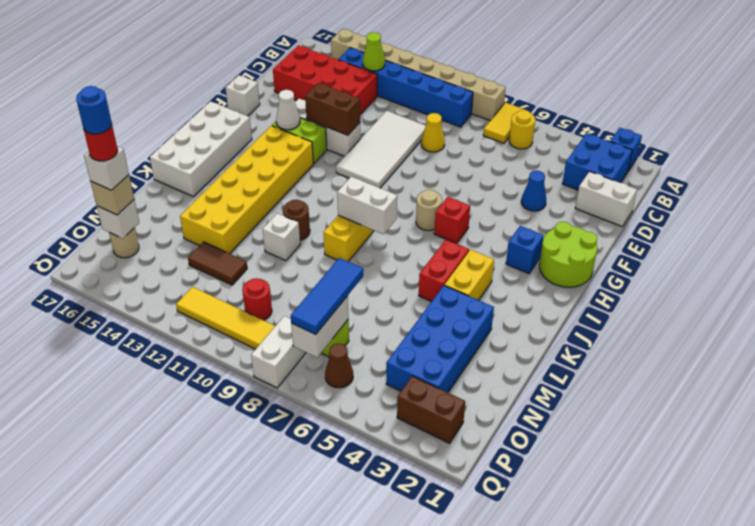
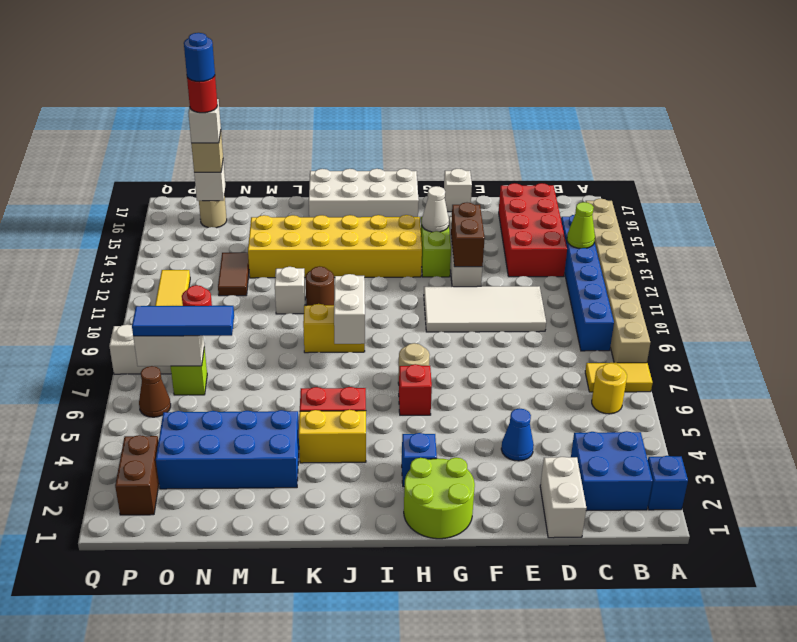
yellow 1x1 cone [421,113,445,152] -> none

